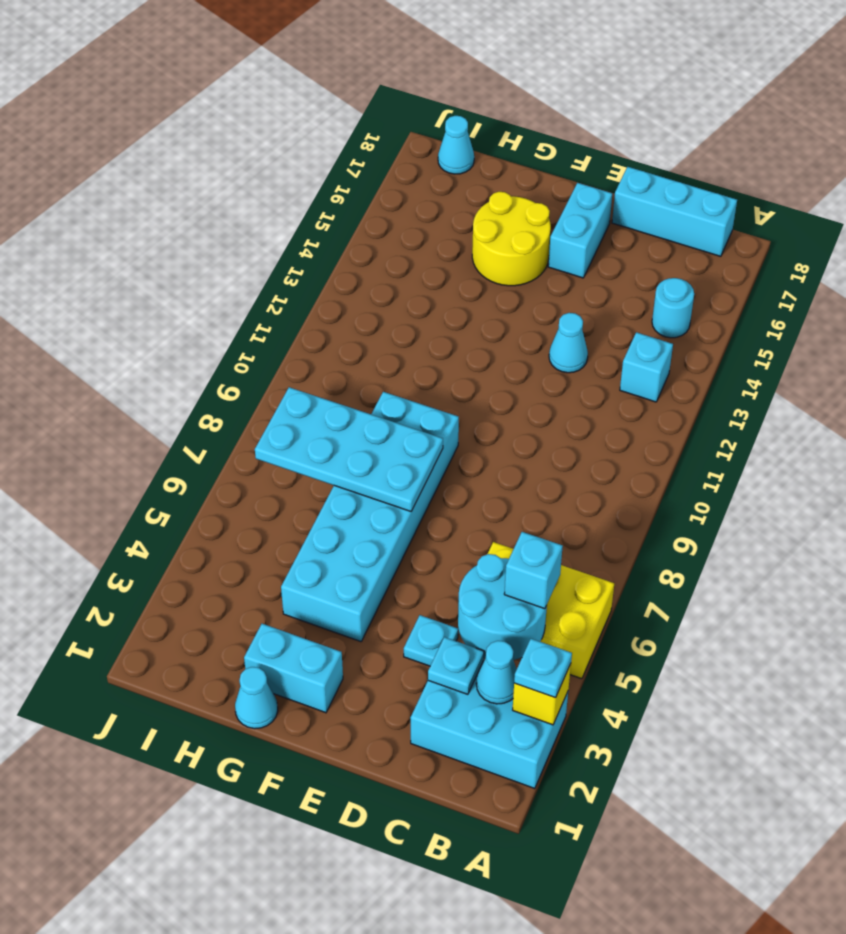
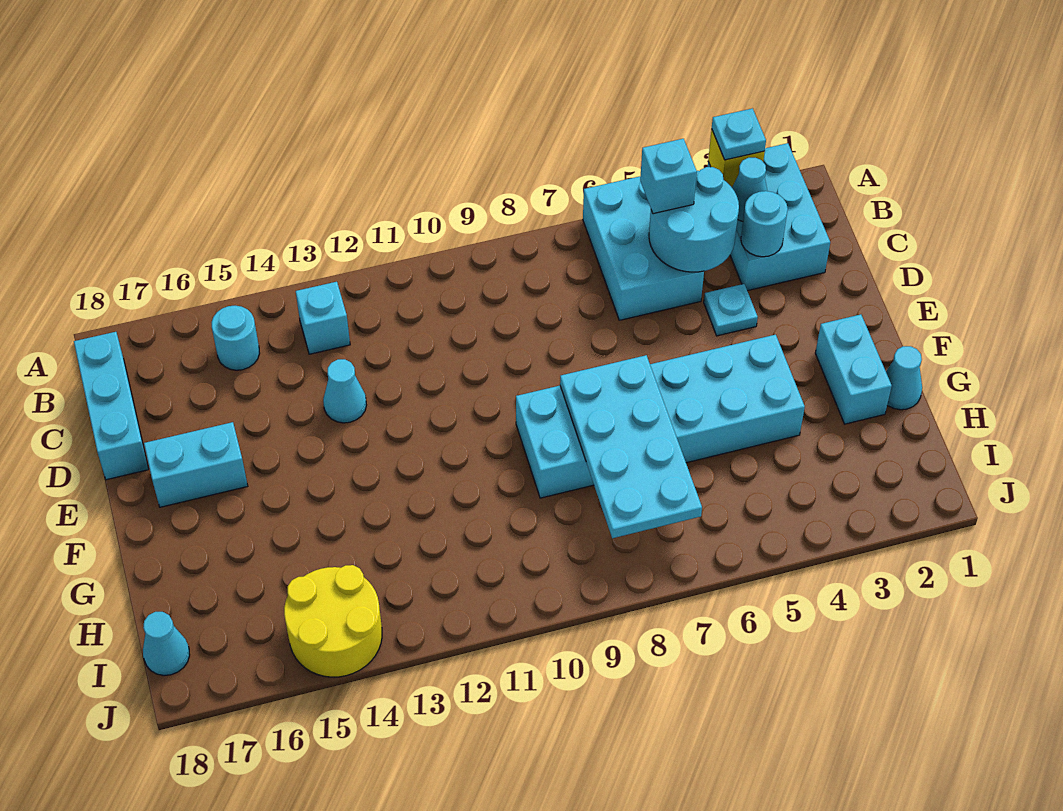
yellow 2x3 brick [487,542,614,679] -> cyan 2x3 brick [583,176,704,320]
cyan 1x1 plate [428,637,484,694] -> cyan 1x1 round brick [741,191,788,257]
yellow 2x2 round brick [472,192,551,286] -> yellow 2x2 round brick moved to [284,565,382,677]

